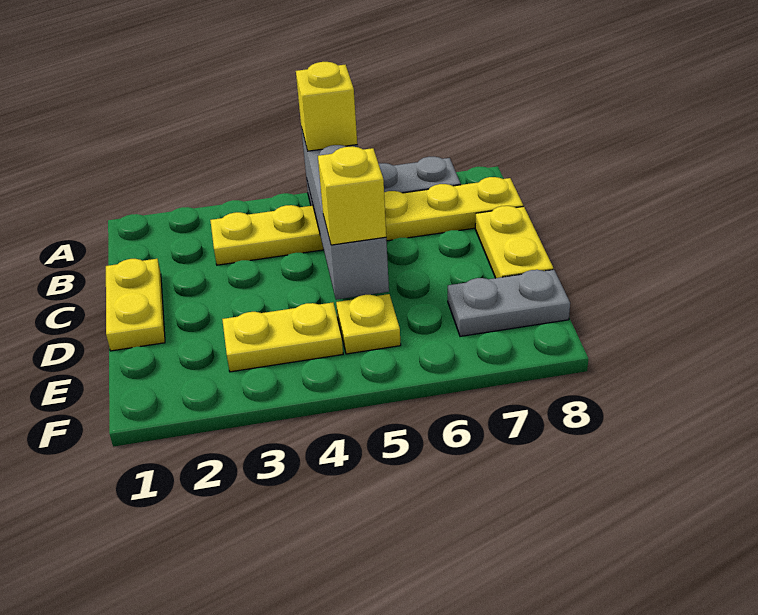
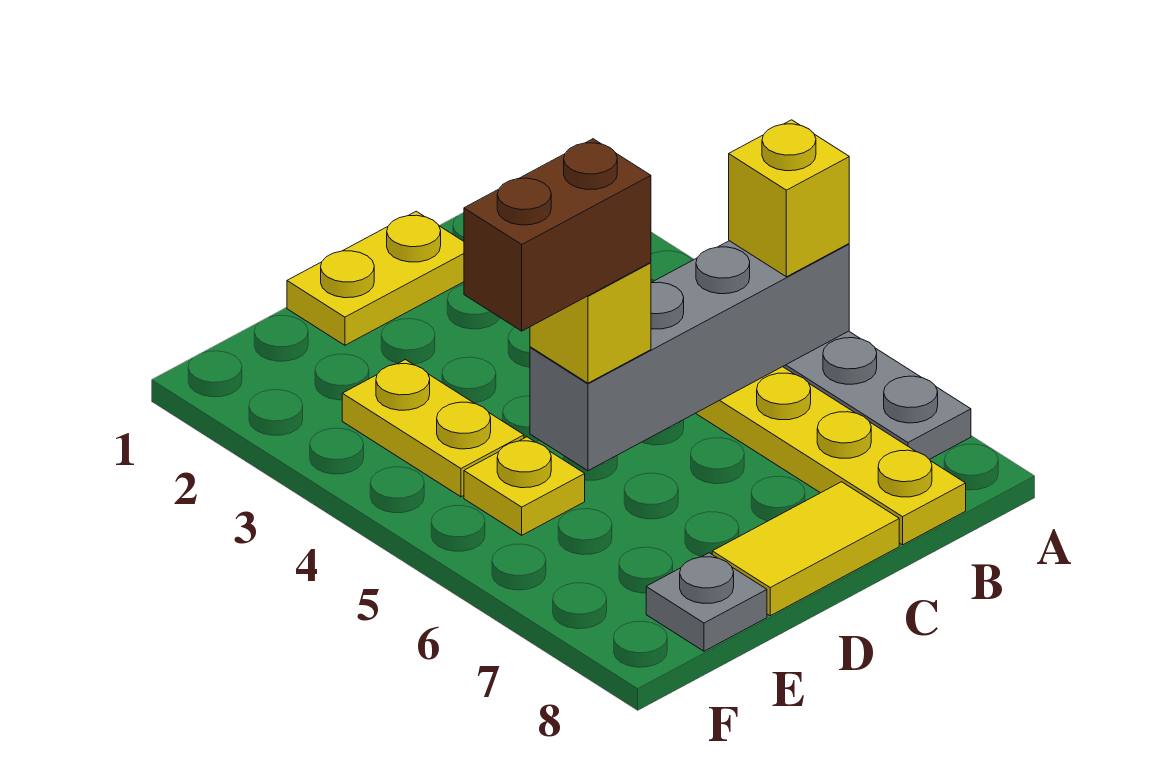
yellow 1x2 plate [475,206,553,278] -> yellow 1x2 tile [712,482,899,616]
none -> brown 1x2 brick [464,139,651,331]
grey 1x2 plate [448,270,570,336] -> grey 1x1 plate [646,553,767,651]

